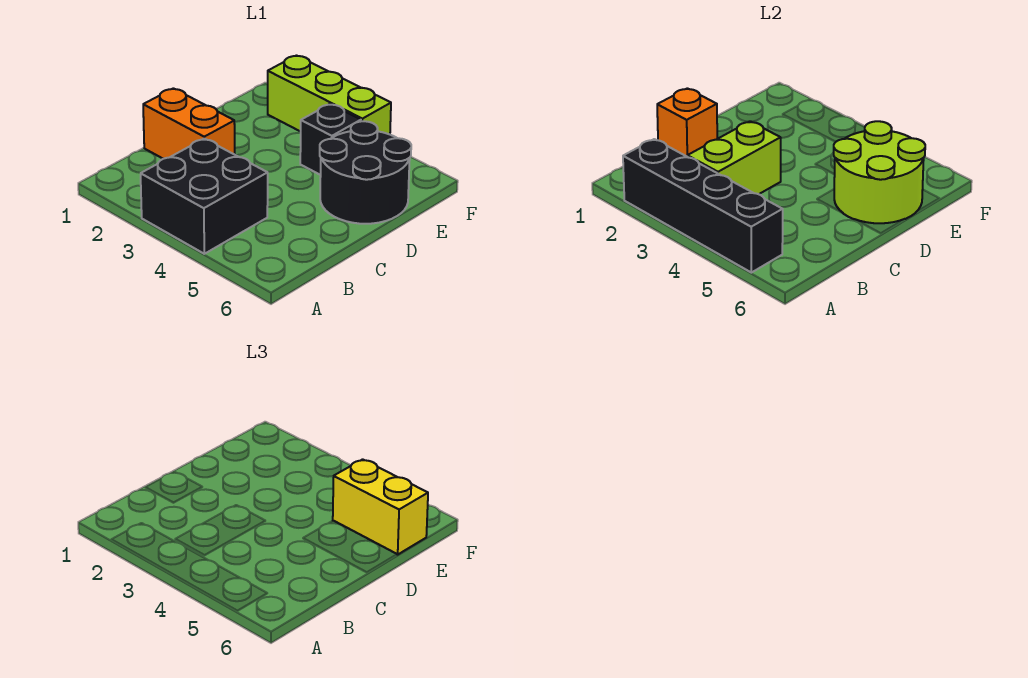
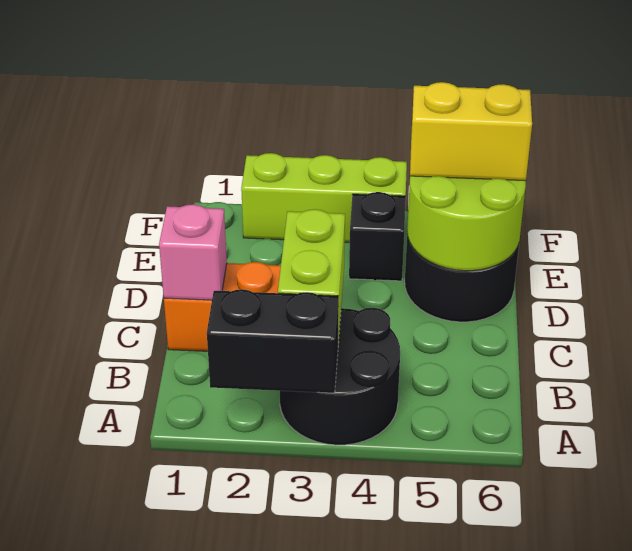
black 1x4 brick [623,139,783,273] -> black 1x2 brick [207,289,339,393]
black 2x2 brick [141,139,268,254] -> black 2x2 round brick [280,308,400,445]
orange 1x1 brick [657,88,717,156] -> pink 1x1 brick [159,204,227,300]

